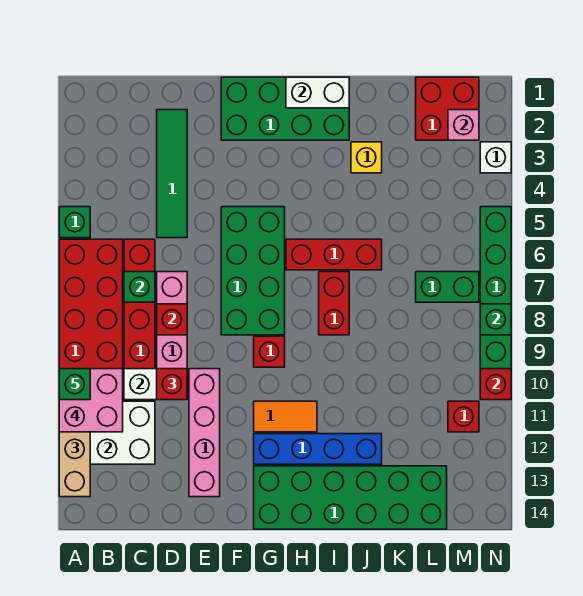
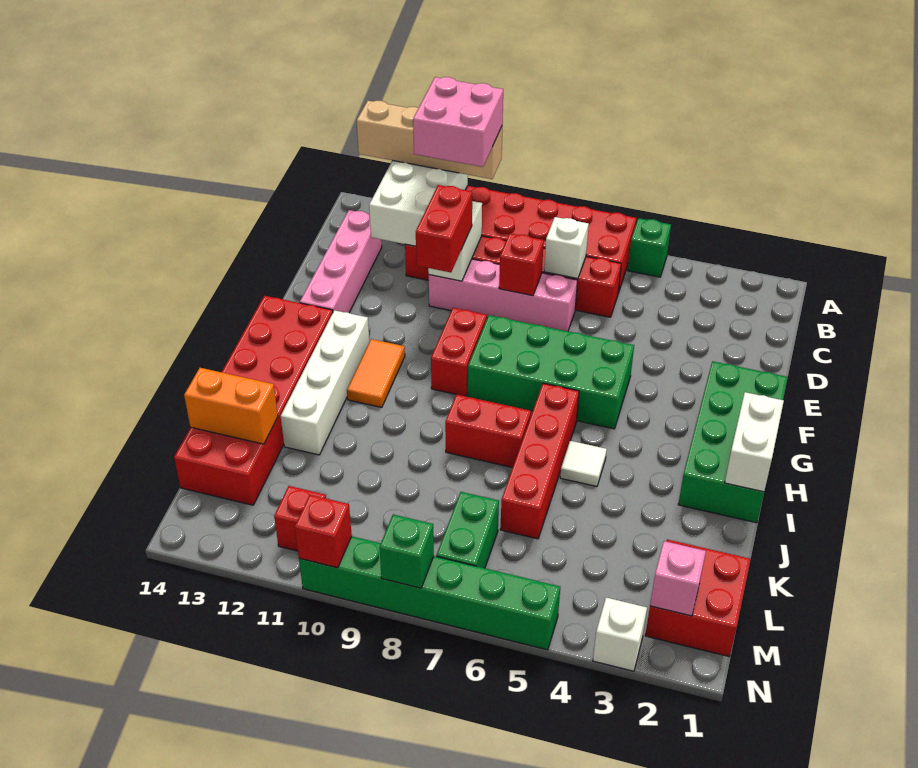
green 1x1 brick [59,369,90,400] -> none
green 1x1 brick [124,272,155,302] -> white 1x1 brick [544,217,589,279]
green 1x4 tile [157,110,187,238] -> none
red 1x1 brick [157,369,187,400] -> red 1x2 brick [416,185,472,272]
pink 1x4 brick [189,369,220,497] -> pink 1x4 brick turned to [300,210,382,313]
red 1x1 brick [254,336,285,367] -> red 1x2 brick [431,308,487,396]
blue 1x4 brick [254,434,382,464] -> white 1x4 brick [281,310,369,455]
green 2x6 brick [254,466,447,529] -> red 2x6 brick [174,296,333,505]
red 1x3 brick [286,239,382,270] -> red 1x4 brick [500,383,579,539]
none -> white 1x1 tile [560,441,607,487]
yellow 1x1 brick [351,142,382,173] -> none
none -> orange 1x2 brick [184,368,278,444]

